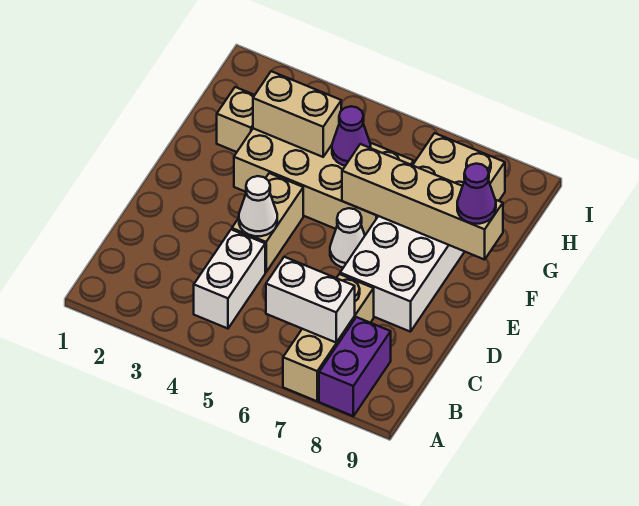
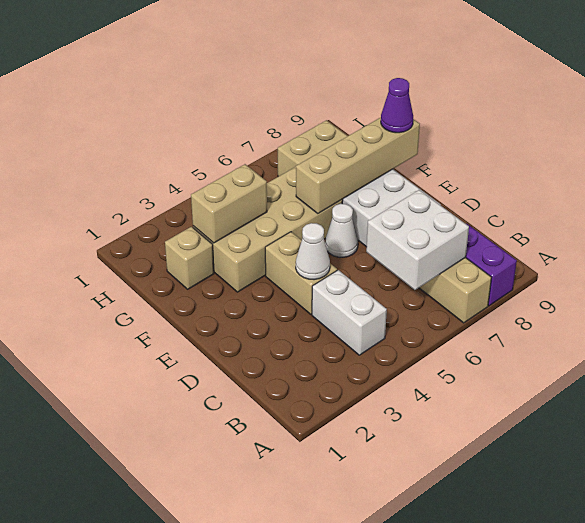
white 1x2 brick [266,257,355,343] -> white 2x2 brick [366,190,469,290]
purple 1x1 cone [332,106,371,166] -> none

